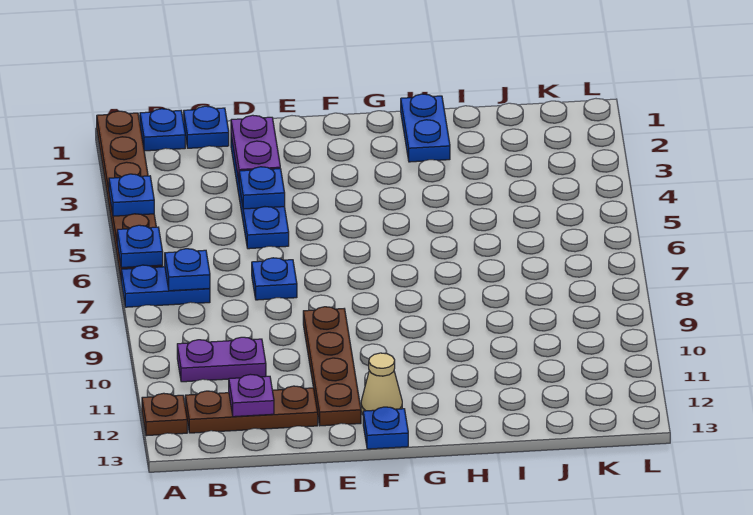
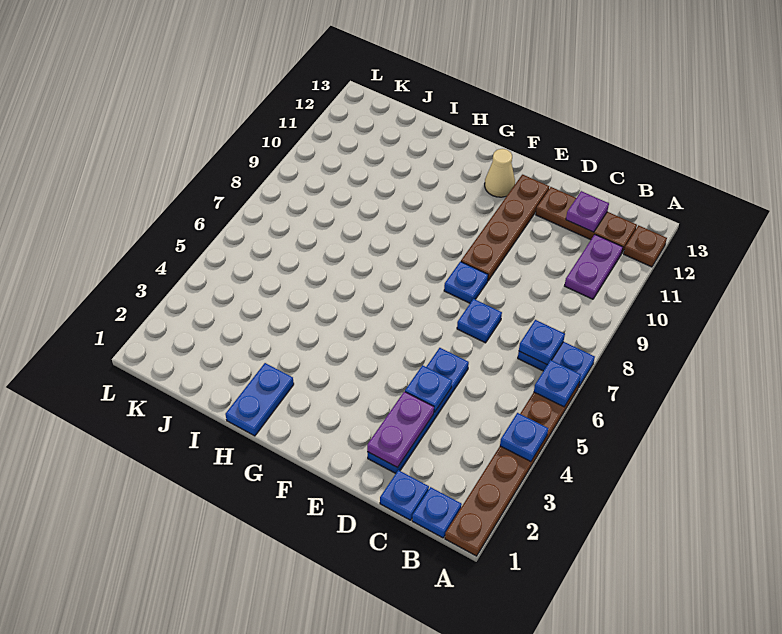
purple 1x2 plate [177,337,266,382] -> purple 1x2 plate turned to [565,235,623,299]
blue 1x1 plate [363,407,408,449] -> blue 1x1 plate moved to [444,262,488,303]

